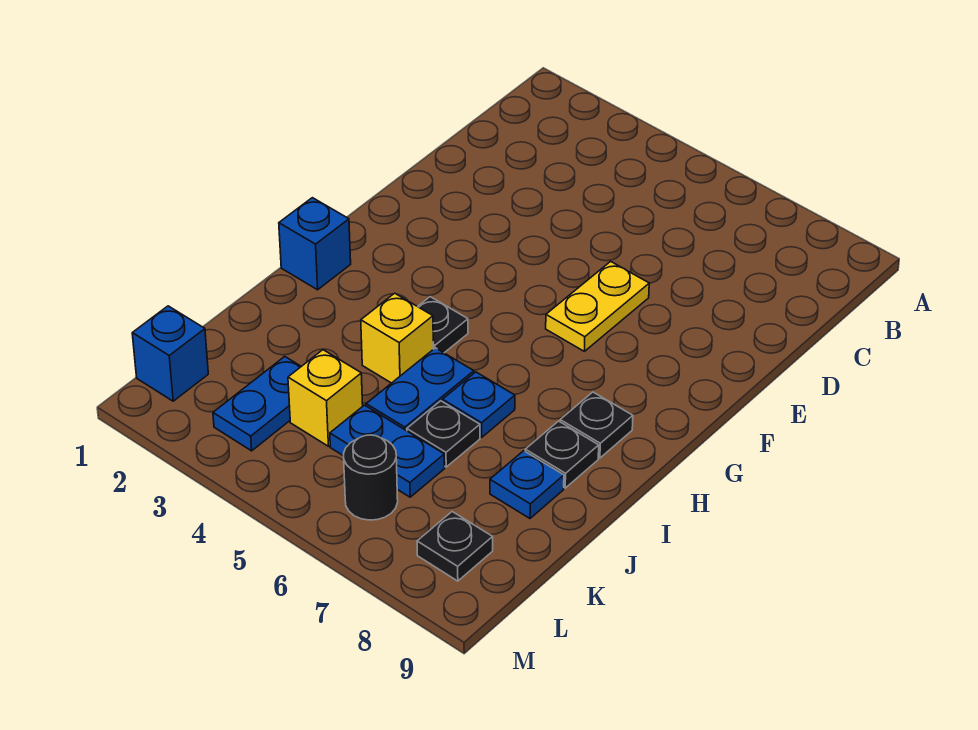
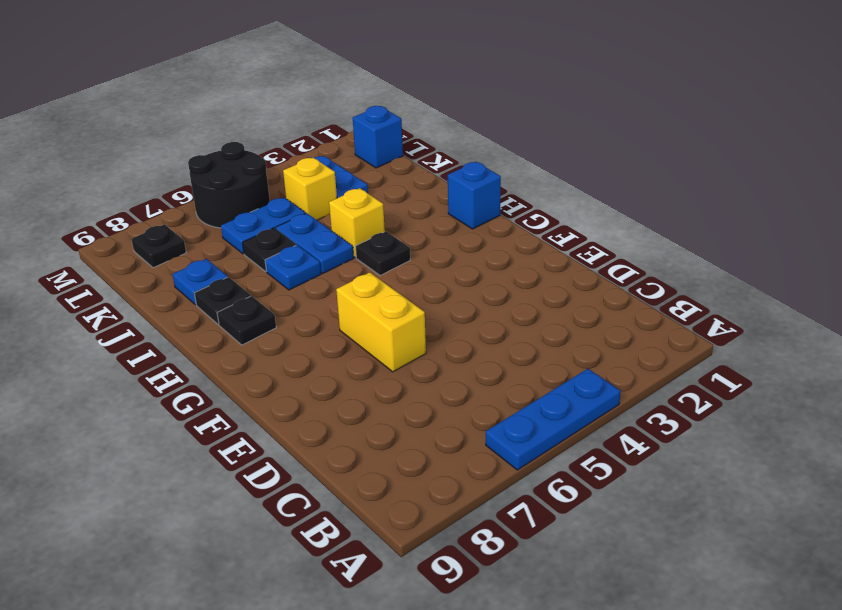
none -> blue 1x3 plate [486,369,621,470]
yellow 1x2 plate [546,261,649,351] -> yellow 1x2 brick [336,272,426,372]
black 1x1 round brick [344,435,398,520] -> black 2x2 round brick [188,142,270,228]

